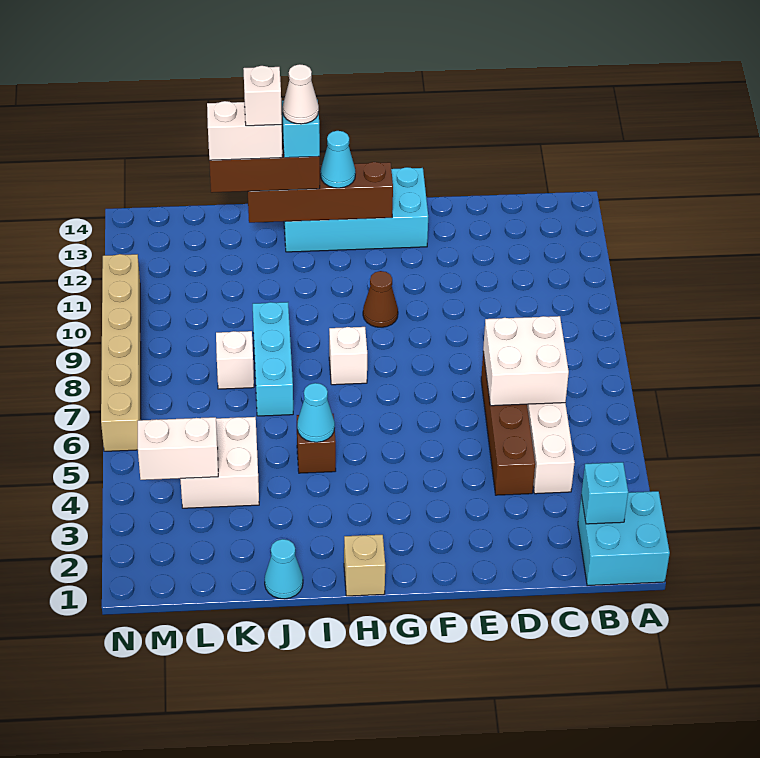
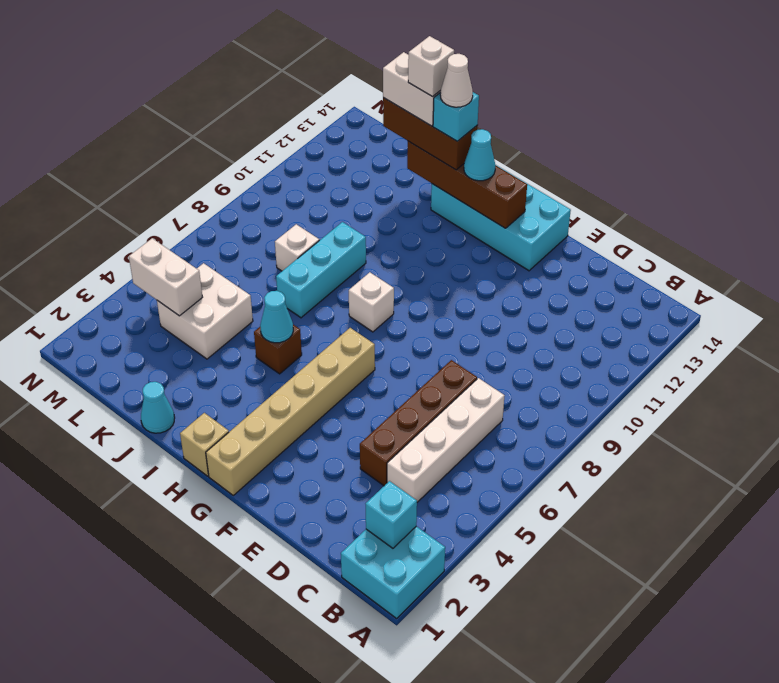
white 2x2 brick [483,316,569,406] -> none
brown 1x1 cone [363,271,398,327] -> none
tan 1x6 brick [101,254,141,451] -> tan 1x6 brick moved to [206,328,375,495]

